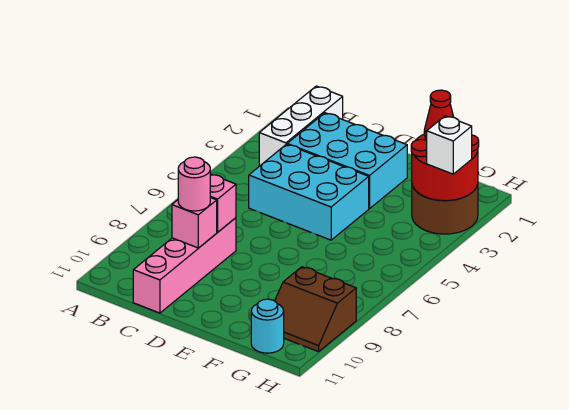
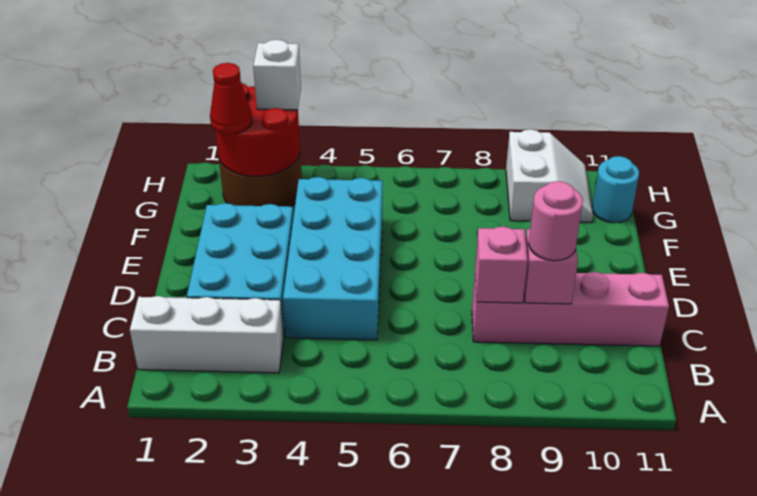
cyan 2x3 brick [249,144,369,240] -> cyan 2x4 brick [283,177,383,340]
brown 2x2 slope [275,267,356,352] -> white 2x2 slope [506,129,593,222]

